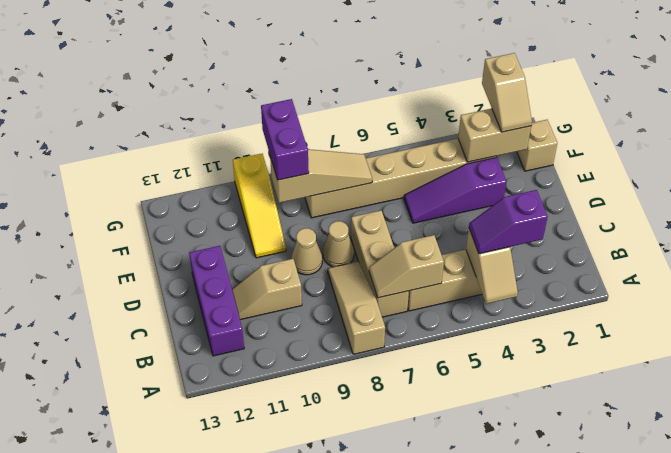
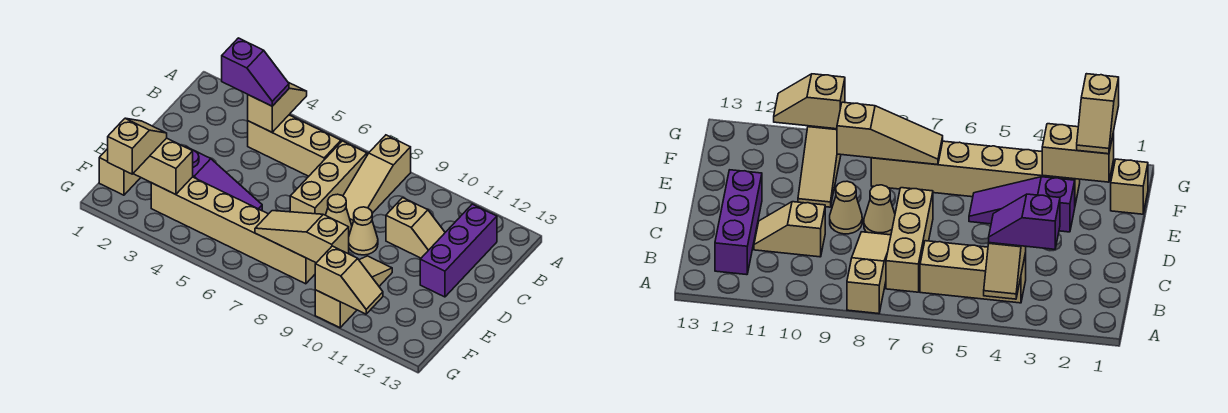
tan 1x2 slope [369,235,444,298] -> tan 1x2 slope moved to [315,246,383,314]
yellow 1x3 slope [233,154,286,258] -> tan 1x3 slope [315,256,392,328]
purple 1x2 brick [261,99,309,180] -> none

